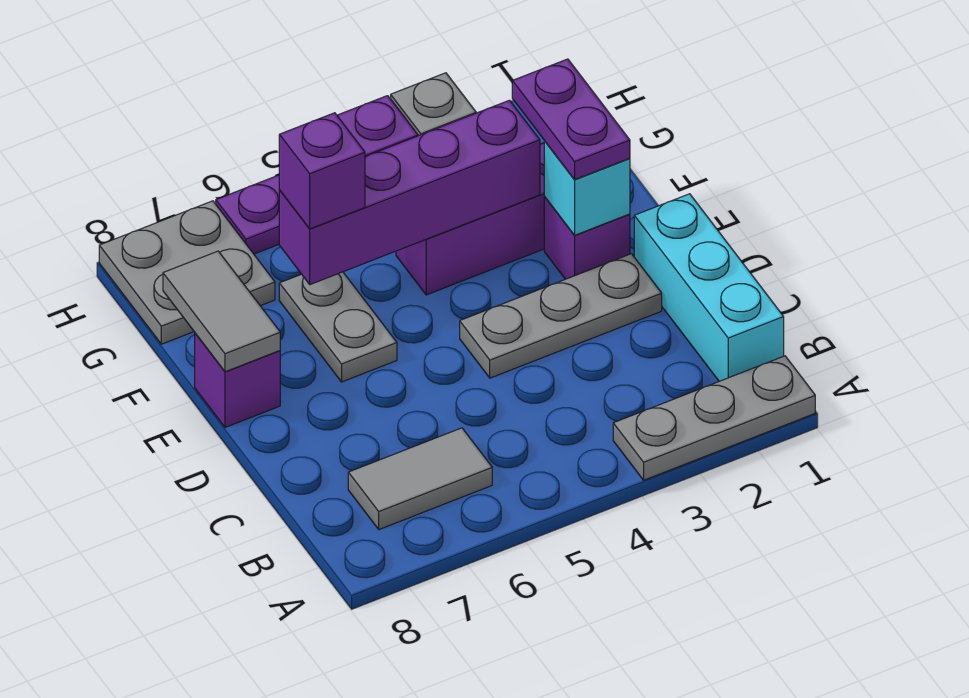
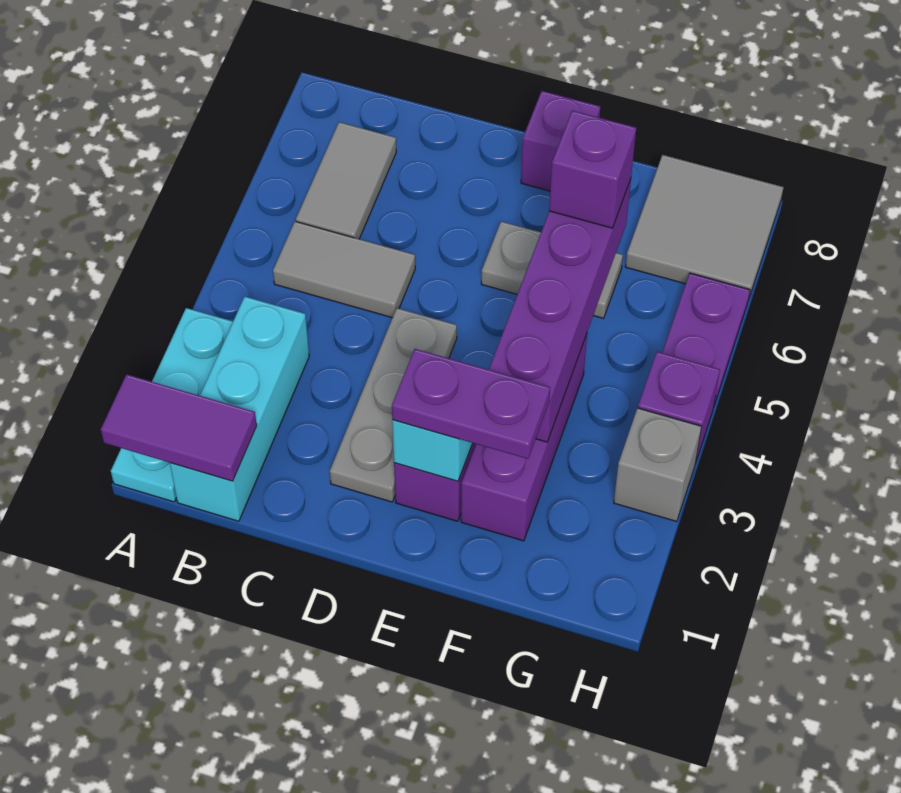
grey 1x3 plate [613,356,815,480] -> cyan 1x3 plate [111,308,233,502]
none -> purple 1x2 tile [101,374,257,481]
cyan 1x3 brick [634,194,784,381] -> cyan 1x3 brick turned to [170,297,309,521]
grey 1x2 tile [163,251,280,372] -> grey 1x2 tile moved to [273,221,415,318]
grey 2x2 plate [99,201,275,344] -> grey 2x2 tile [625,155,784,301]

